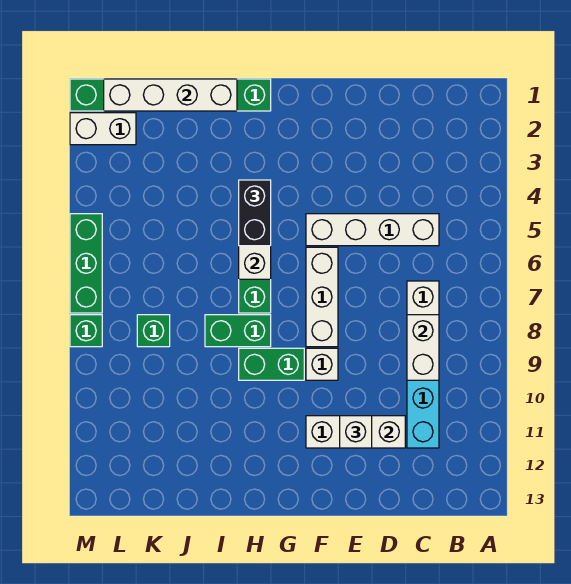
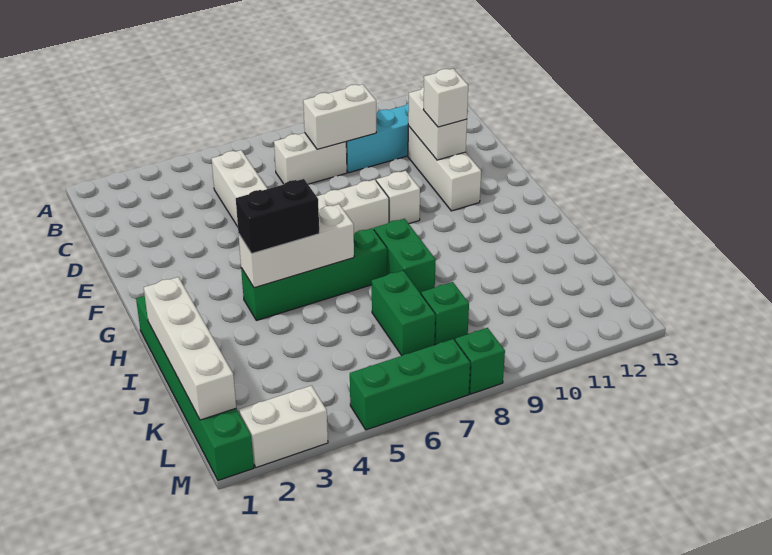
green 1x2 brick [239,348,304,380] -> green 1x2 brick moved to [372,271,435,356]
white 1x2 brick [70,113,136,145] -> white 1x2 brick turned to [239,386,328,467]

